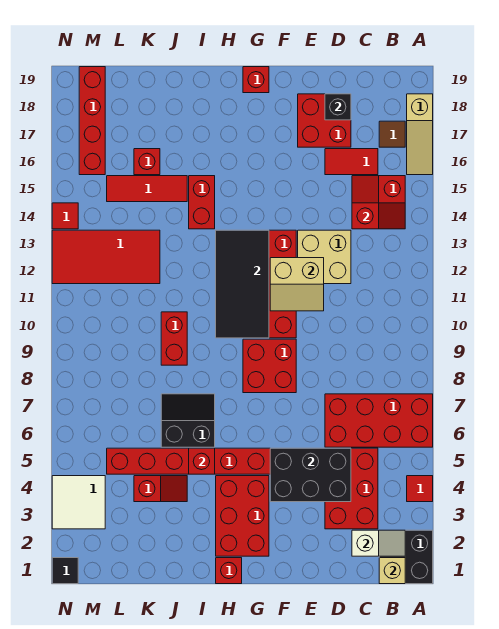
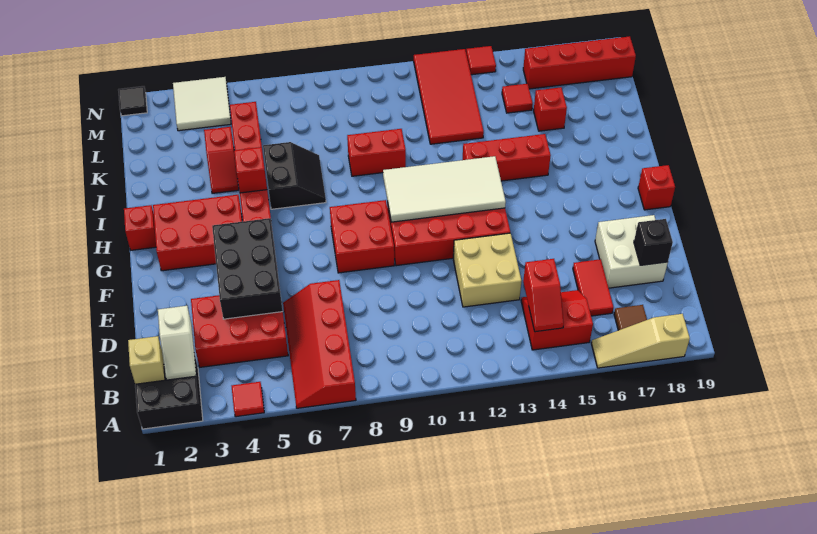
red 2x4 brick [325,394,433,447] -> red 2x4 slope [283,280,356,408]
red 2x2 brick [298,94,351,147] -> white 2x2 brick [595,215,668,288]
tan 2x2 slope [270,258,324,311] -> none
black 2x4 tile [216,230,269,338] -> white 2x4 tile [383,156,506,222]
red 1x2 brick [189,176,215,229] -> red 1x3 brick [463,134,551,181]
red 1x3 tile [107,176,187,202] -> red 1x1 tile [502,84,533,113]

